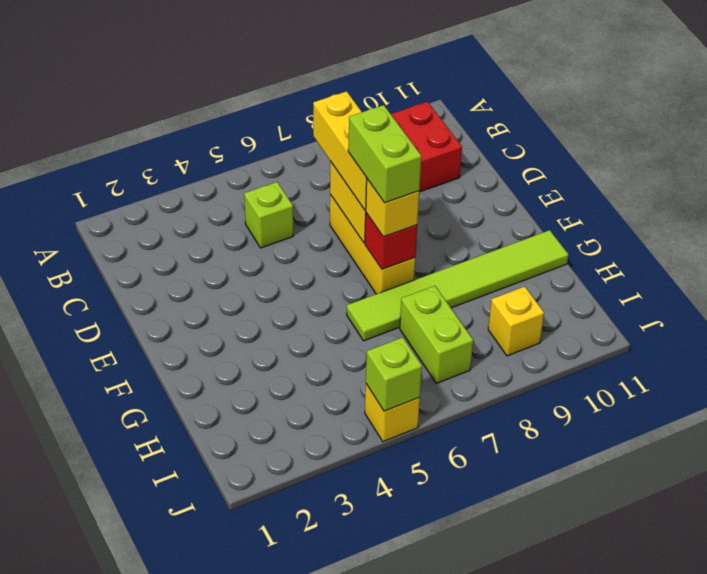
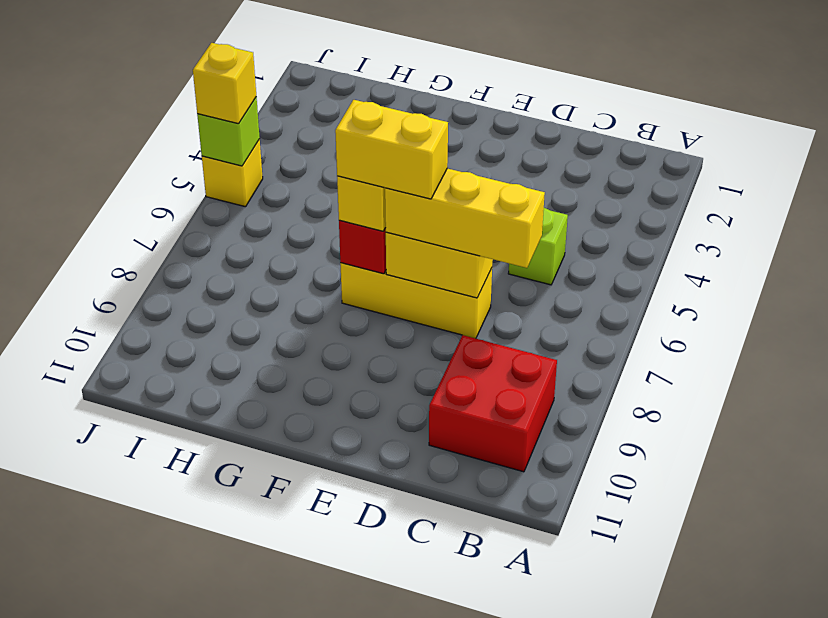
lime 1x2 brick [348,105,421,203] -> yellow 1x2 brick [335,100,448,199]
lime 1x6 tile [347,230,569,341] -> none
lime 1x2 brick [400,286,473,383] -> none
yellow 1x1 brick [488,286,544,356] -> yellow 1x1 brick moved to [193,43,256,124]

